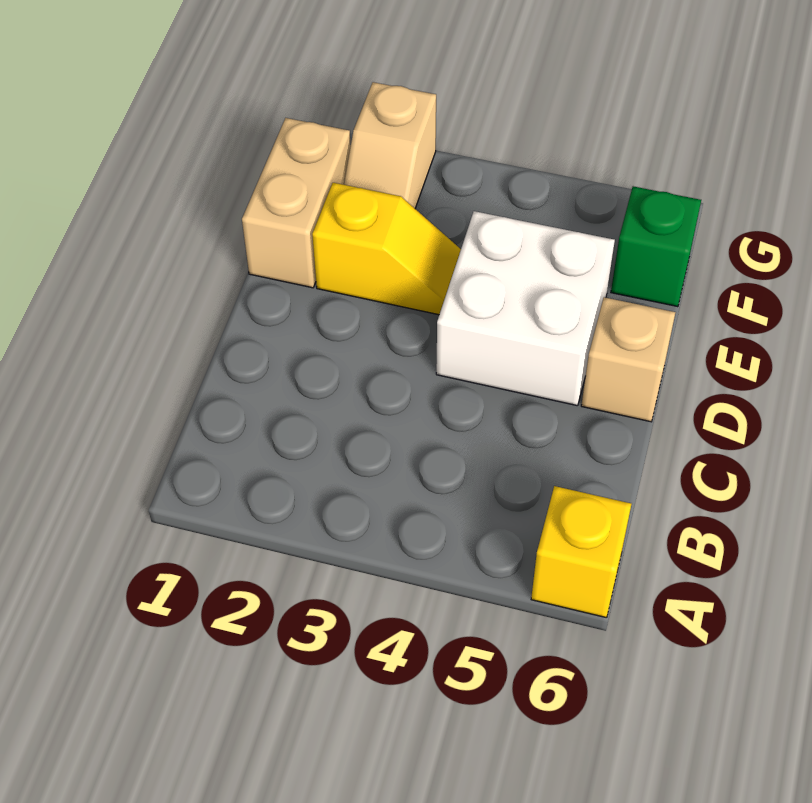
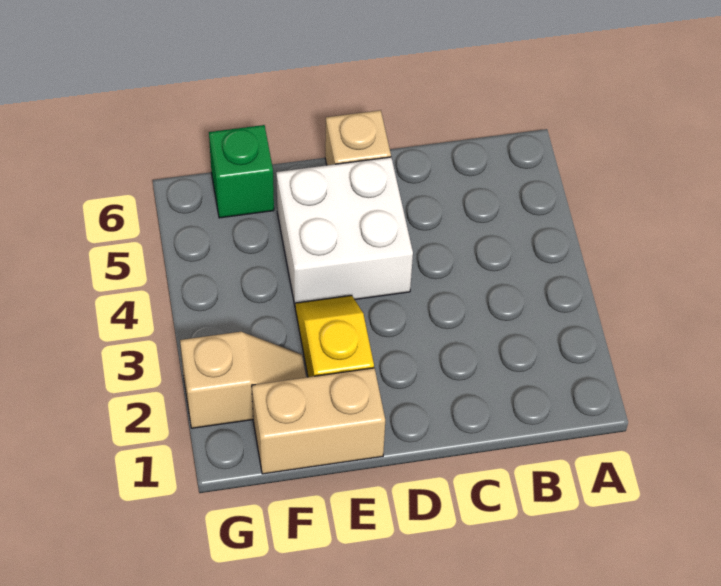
yellow 1x1 brick [531,486,631,618] -> none

